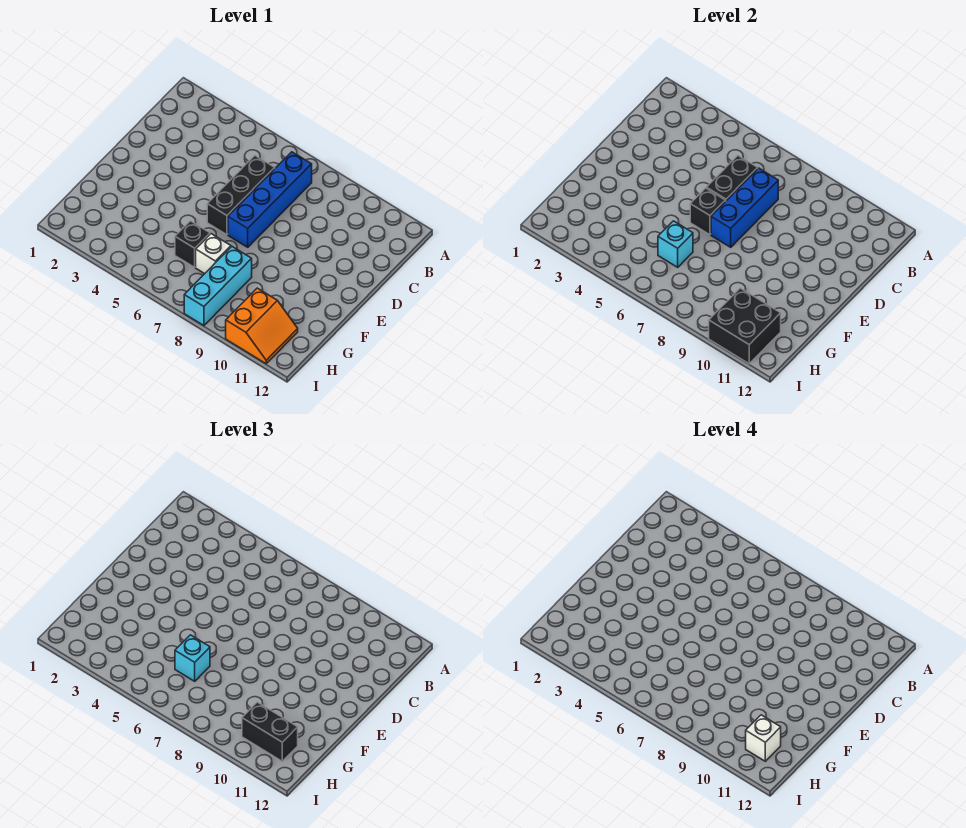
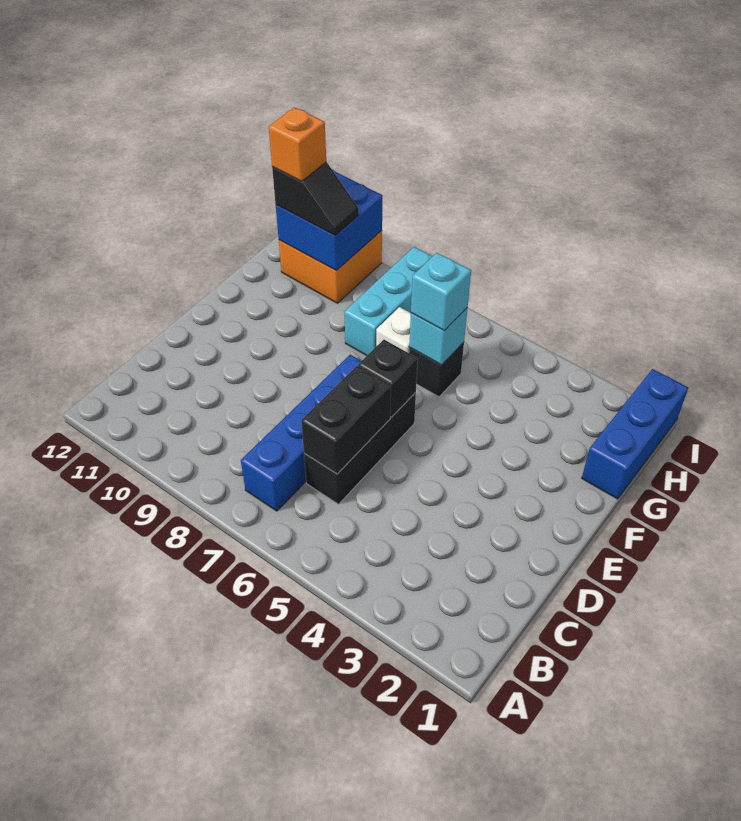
blue 1x3 brick [711,168,778,247] -> blue 1x3 brick moved to [582,369,688,499]
orange 2x2 slope [226,288,298,364] -> orange 2x2 brick [279,231,382,303]
black 2x2 brick [709,288,781,364] -> blue 2x2 brick [276,170,382,271]
black 1x2 brick [242,702,298,761] -> black 1x2 slope [272,162,359,235]
white 1x1 brick [746,715,781,761] -> orange 1x1 brick [269,107,326,181]

